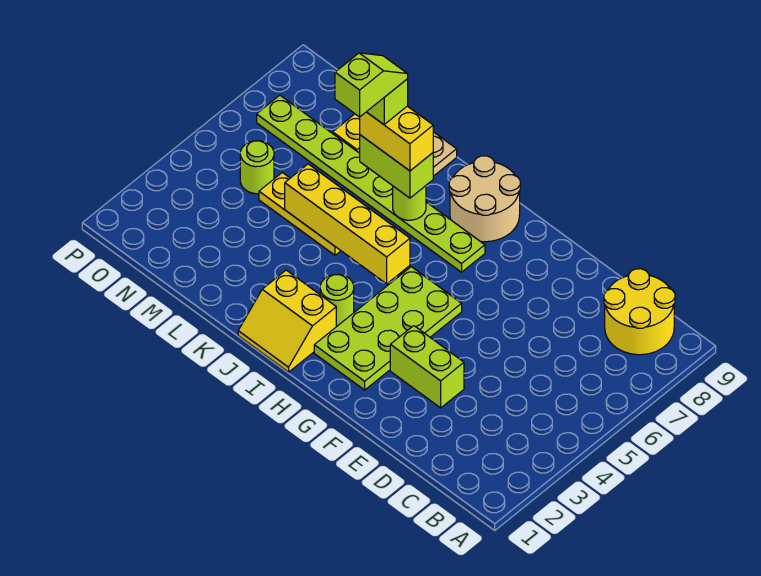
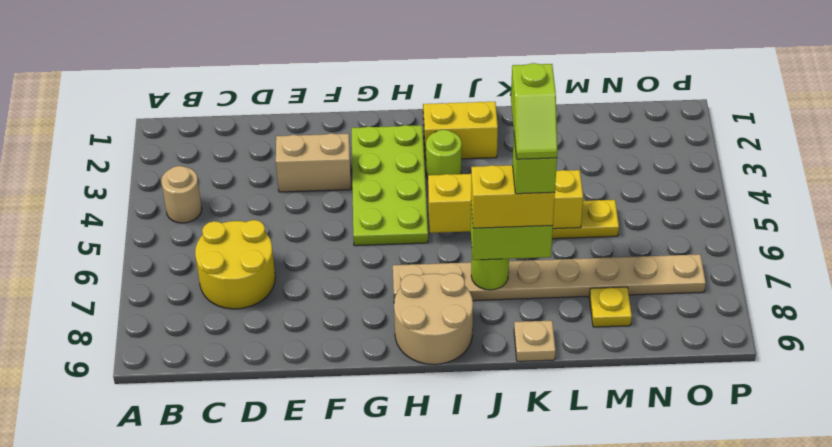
none -> tan 1x1 round brick [161,166,202,223]
yellow 2x2 round brick [604,269,675,355] -> yellow 2x2 round brick moved to [195,220,275,309]
lime 1x2 brick [390,326,464,408] -> tan 1x2 brick [276,133,351,192]
lime 1x8 plate [257,95,485,272] -> tan 1x8 plate [393,254,706,301]
lime 1x1 round brick [240,141,274,194] -> none

